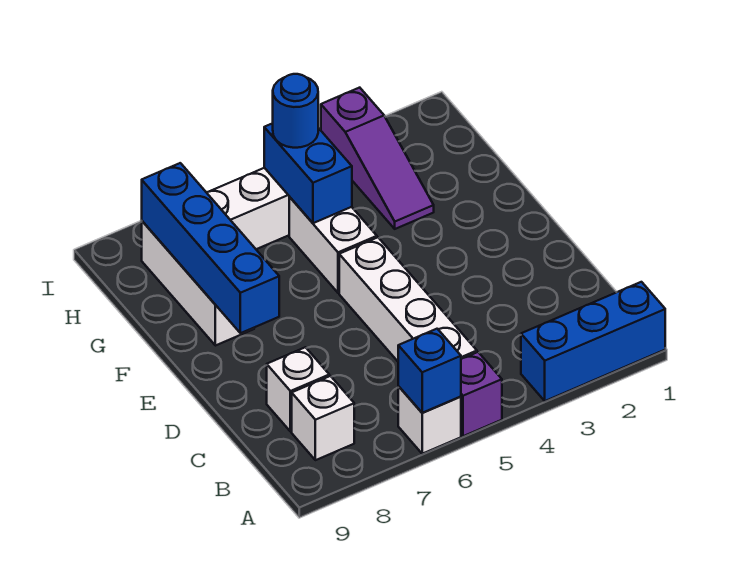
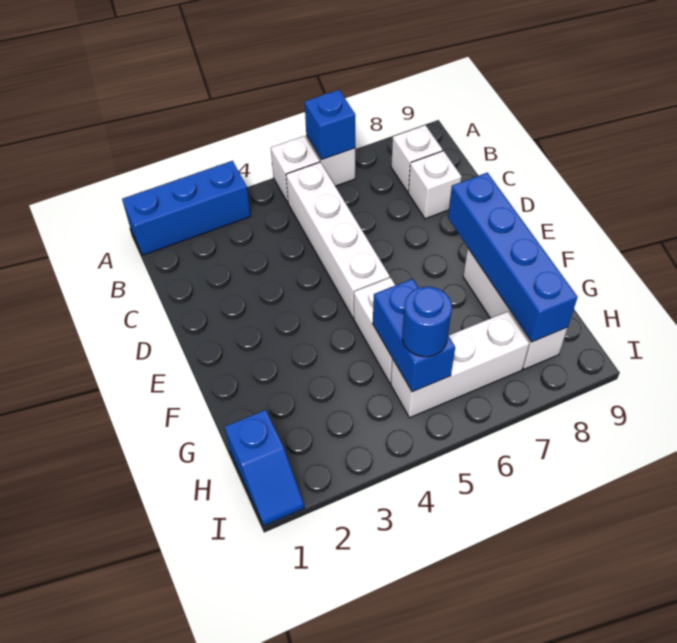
purple 1x1 brick [461,352,502,436] -> white 1x1 brick [271,136,320,203]
purple 1x3 slope [321,88,434,229] -> none
none -> blue 1x2 slope [225,410,304,526]

